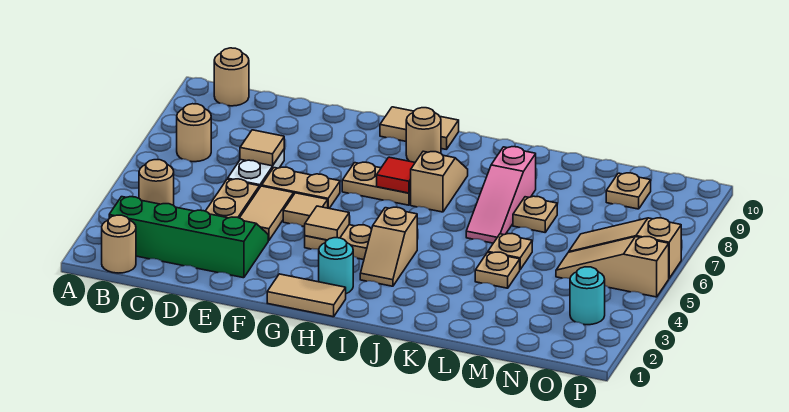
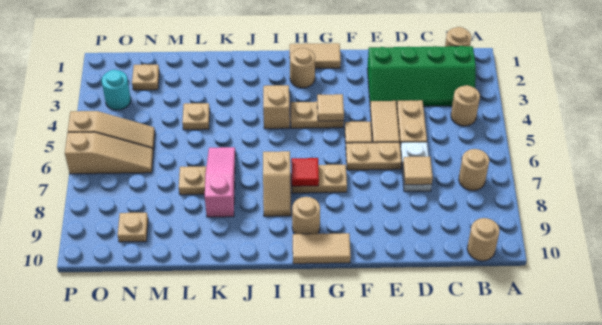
cyan 1x1 round brick [319,238,353,294] -> tan 1x1 round brick [290,48,315,88]
tan 1x1 plate [488,234,532,269] -> tan 1x1 plate moved to [132,64,159,90]

